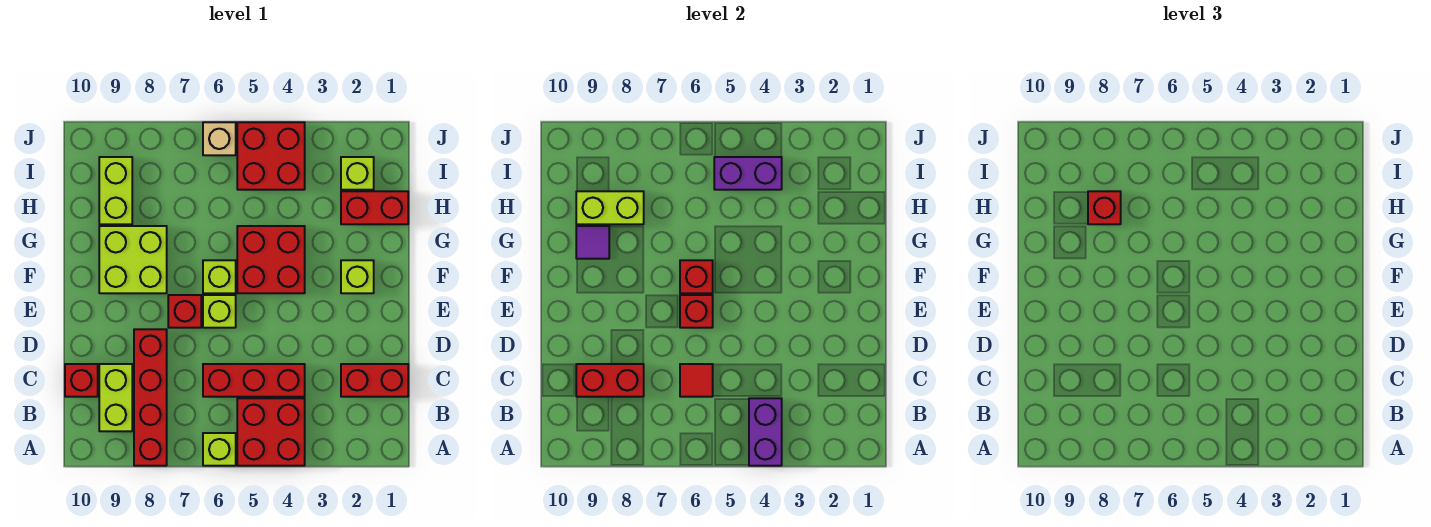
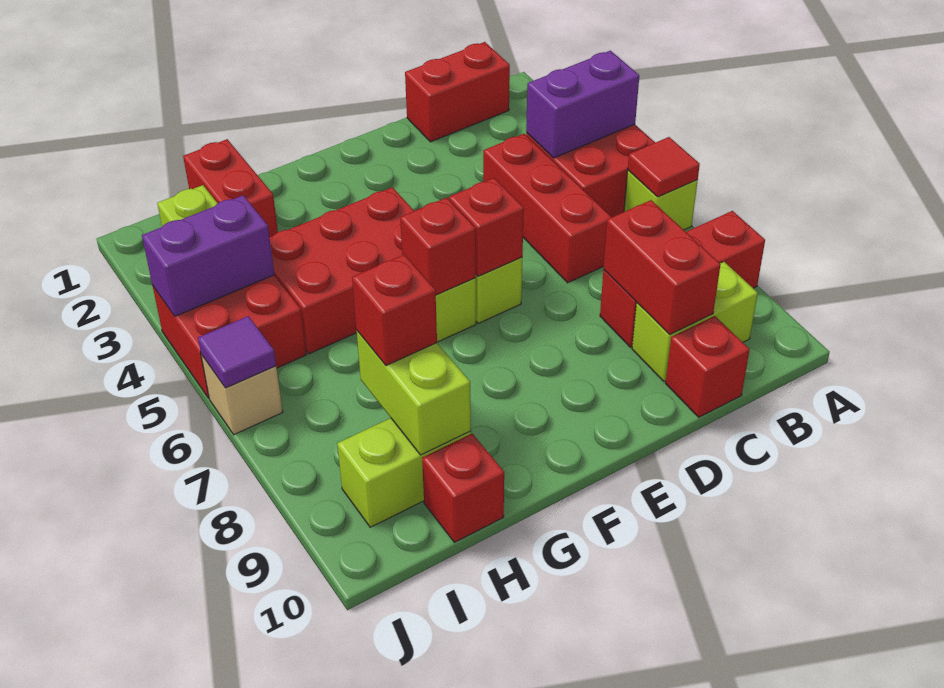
red 1x4 brick [134,329,167,466] -> red 1x3 brick [600,211,765,347]
red 1x2 brick [341,364,408,397] -> red 1x2 brick turned to [405,42,510,142]
red 1x1 tile [680,364,713,397] -> red 1x1 tile moved to [628,137,700,197]
red 1x1 brick [168,295,201,328] -> red 1x1 brick moved to [422,434,504,542]
lime 1x1 brick [341,260,374,293] -> none
red 2x2 brick [237,226,305,293] -> red 2x3 brick [270,187,414,354]
lime 2x2 brick [99,226,167,293] -> none
purple 1x1 tile [576,226,609,259] -> purple 1x1 tile moved to [198,316,276,388]
purple 1x2 brick [714,157,782,190] -> purple 1x2 brick turned to [142,195,274,316]

